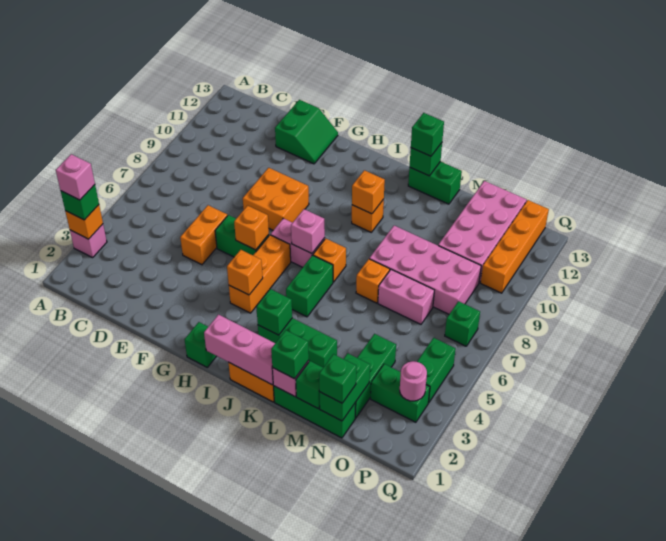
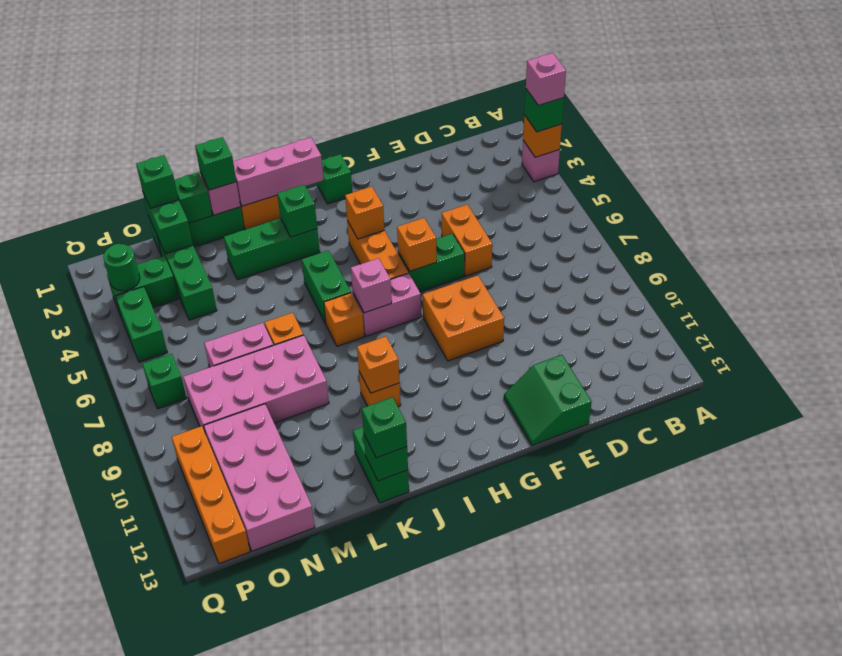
green 1x2 brick [408,162,462,204] -> green 1x2 brick turned to [353,427,409,503]
pink 1x1 round brick [400,361,427,401] -> green 1x1 round brick [103,244,140,291]

